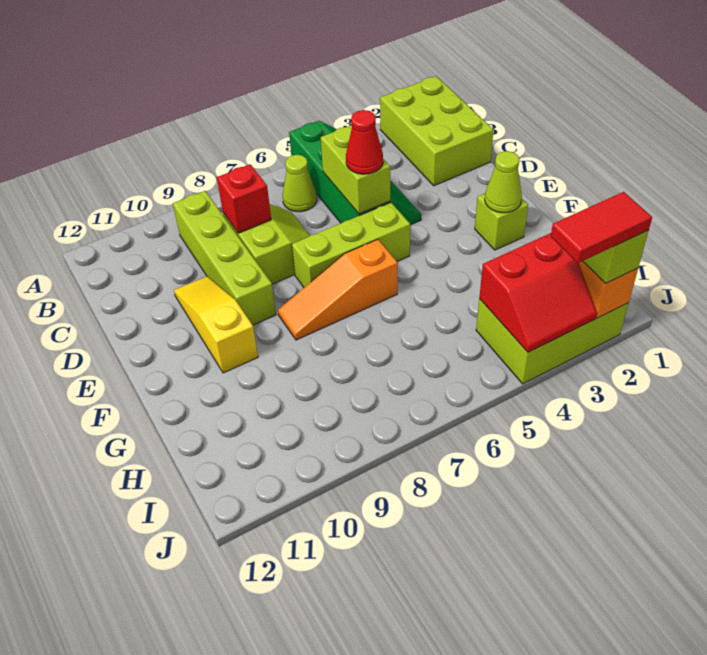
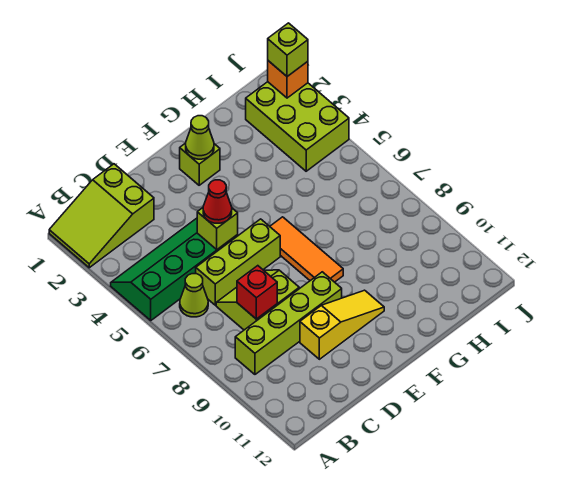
lime 2x3 brick [380,76,494,186] -> lime 2x3 slope [49,164,154,268]
lime 1x2 brick [321,125,390,214] -> lime 1x1 brick [197,208,238,250]
yellow 1x3 slope [174,276,258,373] -> yellow 1x3 slope turned to [300,290,384,359]
lime 1x3 brick [292,203,410,287] -> lime 1x3 brick turned to [196,219,280,305]
orange 1x3 slope [278,240,397,340] -> orange 1x3 tile [270,217,343,282]
red 2x2 slope [479,233,597,352] -> none
red 1x2 tile [551,192,652,263] -> none

